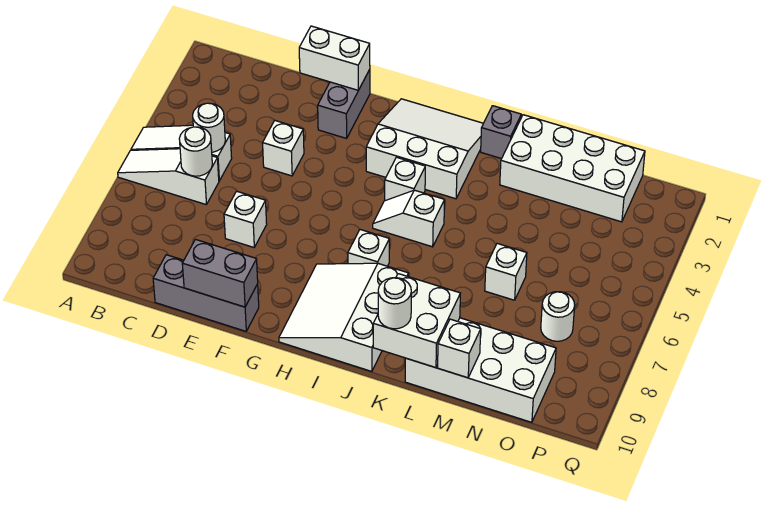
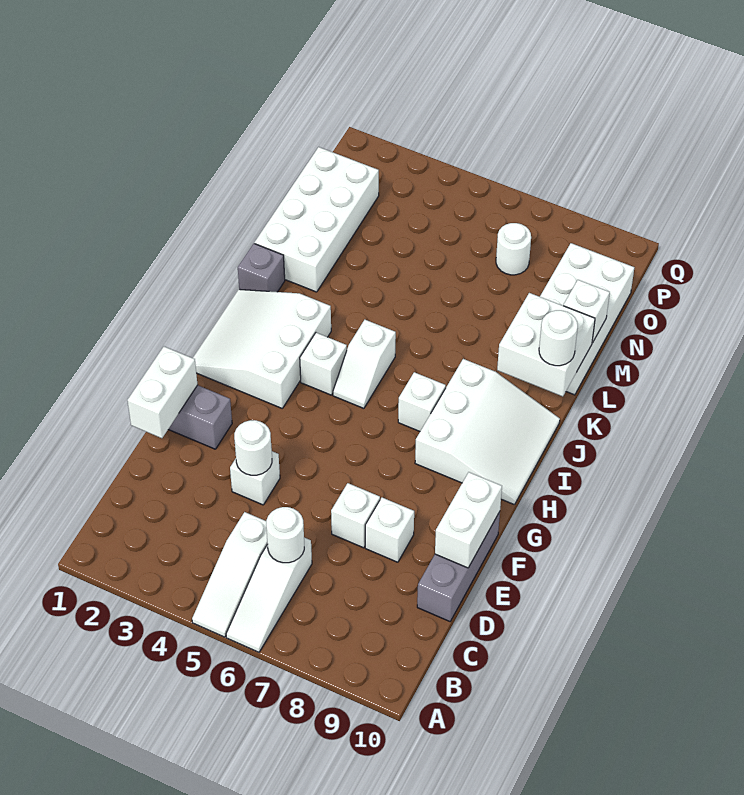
white 1x1 round brick [193,103,225,152] -> white 1x1 round brick moved to [234,420,272,475]
grey 1x2 brick [182,240,258,307] -> white 1x2 brick [435,472,502,568]
white 3x3 slope [279,263,408,371] -> white 3x3 slope turned to [415,359,560,505]
white 1x1 brick [485,244,527,300] -> white 1x1 brick moved to [365,498,414,562]

